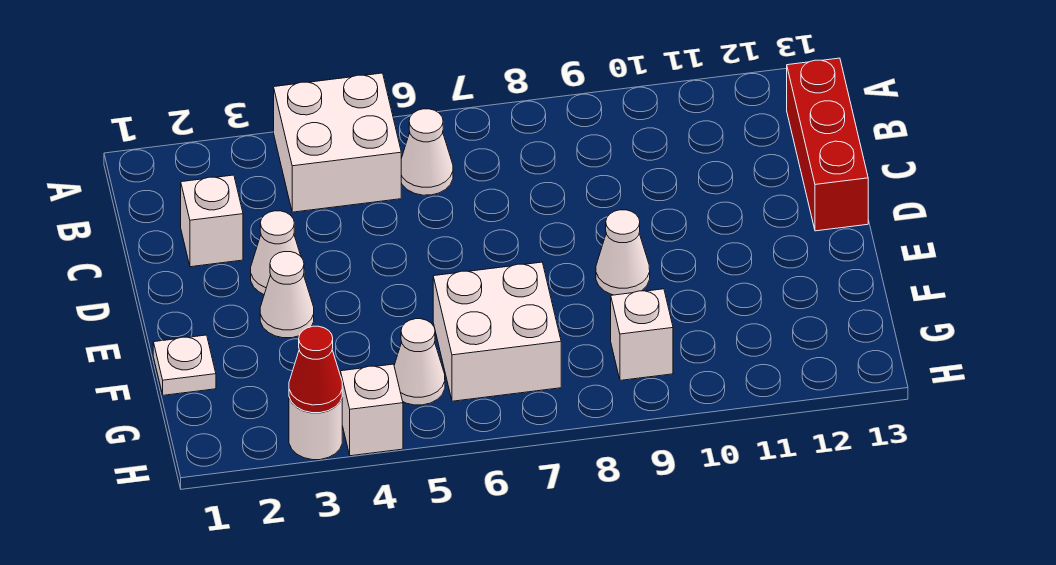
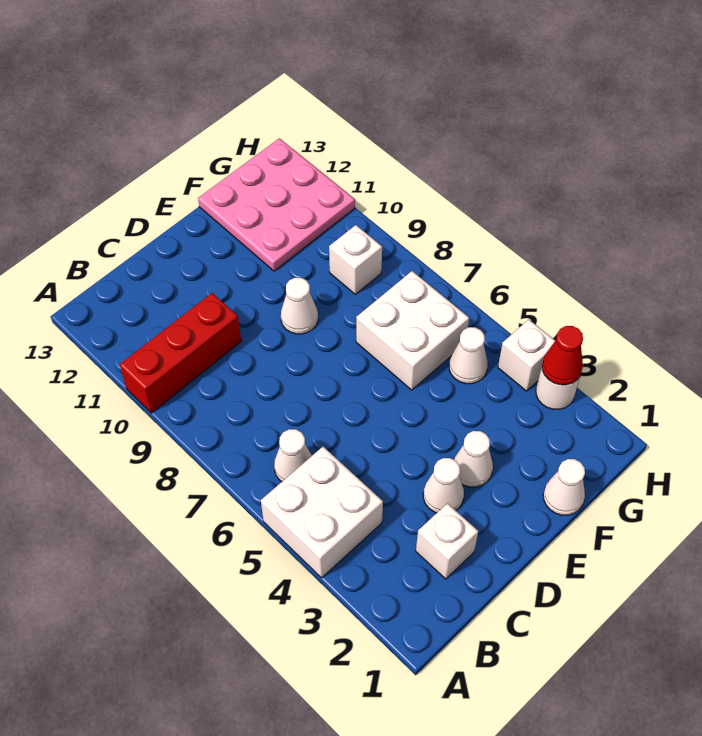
red 1x3 brick [787,58,868,231] -> red 1x3 brick moved to [120,293,241,413]
white 1x1 plate [153,335,216,395] -> white 1x1 cone [543,459,585,515]
none -> pink 3x3 plate [198,138,355,271]

